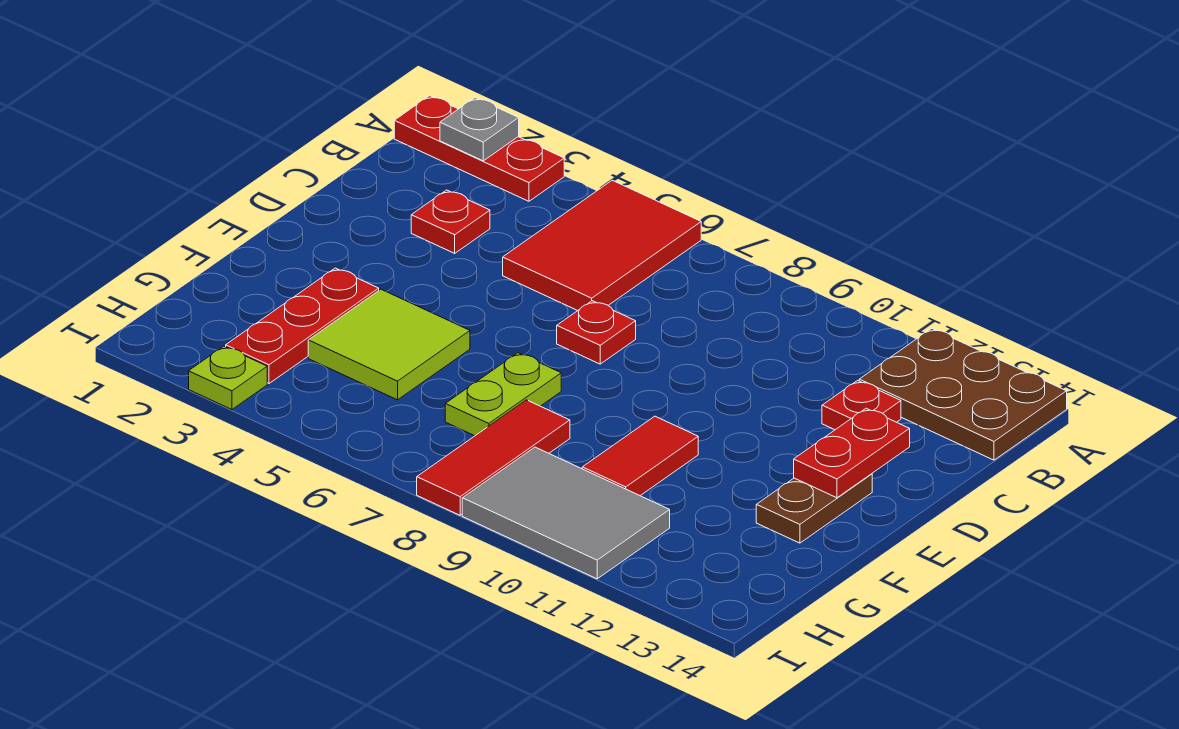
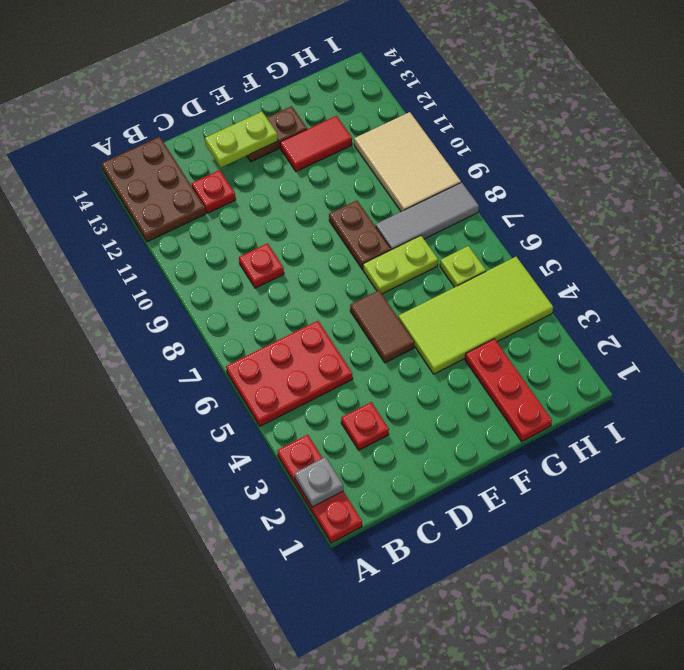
red 2x3 tile [503,180,701,311] -> red 2x3 plate [226,321,353,426]
red 1x1 plate [557,301,636,364] -> red 1x1 plate moved to [239,243,284,288]
red 1x2 plate [794,408,910,498] -> lime 1x2 plate [205,112,278,168]
none -> brown 1x2 tile [350,290,414,363]
red 1x3 plate [226,268,379,383] -> red 1x3 plate turned to [465,339,552,441]
lime 2x2 tile [308,289,470,400] -> lime 2x4 tile [398,257,553,374]
none -> brown 1x2 plate [329,201,391,269]
red 1x2 tile [582,416,698,496] -> red 1x2 tile moved to [280,116,352,171]
red 1x3 tile [417,400,570,515] -> grey 1x3 tile [376,182,479,250]
grey 2x3 tile [462,447,670,579] -> tan 2x3 tile [354,112,461,212]
lime 1x1 plate [189,346,267,410] -> lime 1x1 plate moved to [440,246,486,287]

